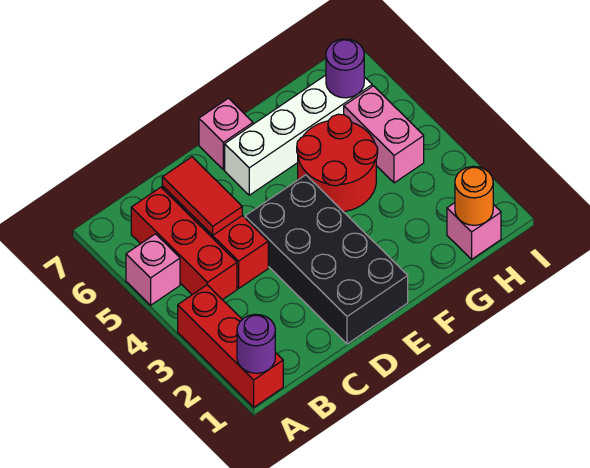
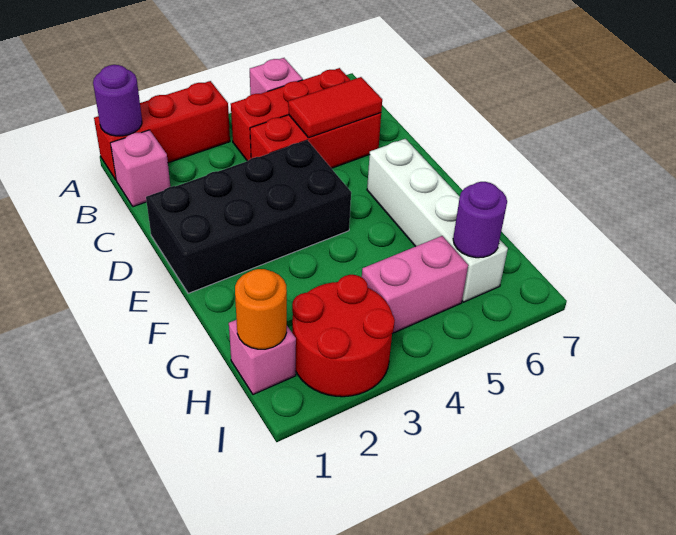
pink 1x1 brick [199,98,253,170] -> pink 1x1 brick moved to [111,130,170,207]
red 2x2 round brick [297,114,378,212] -> red 2x2 round brick moved to [292,275,395,397]

